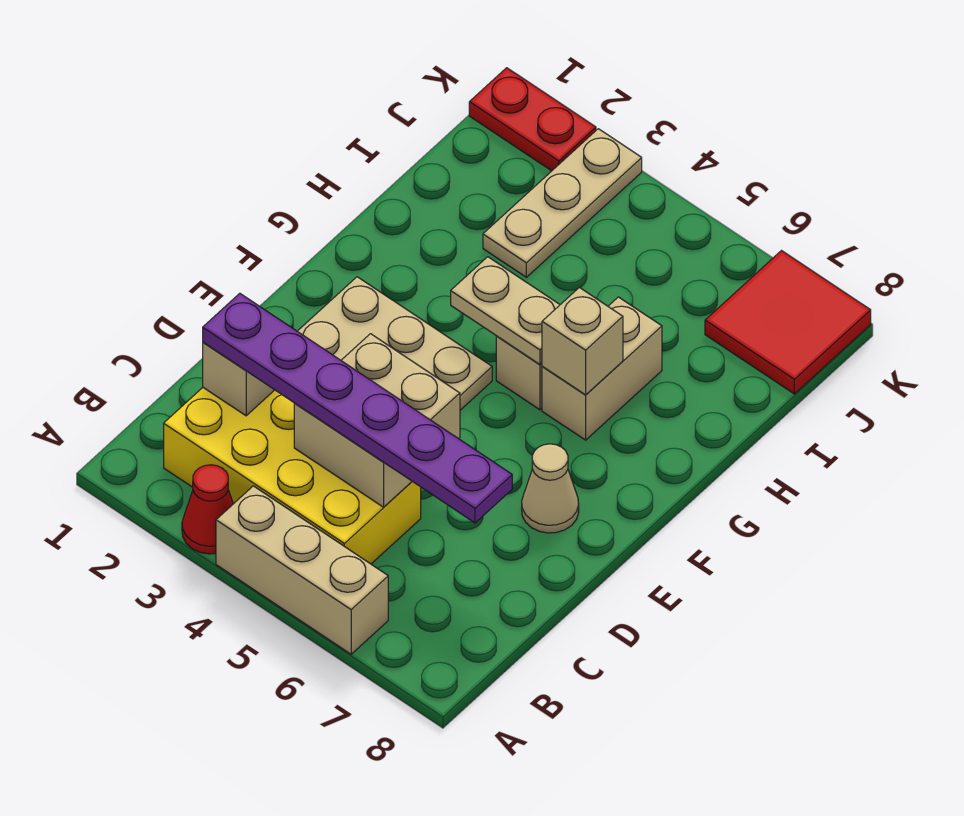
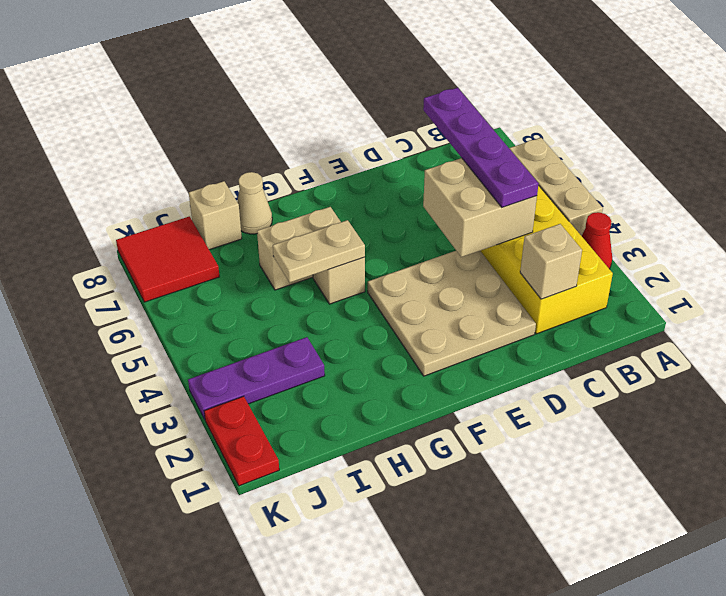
purple 1x6 plate [203,293,512,523] -> purple 1x4 plate [423,88,538,207]
tan 1x1 cone [522,444,579,533] -> tan 1x1 cone moved to [237,172,272,234]
tan 1x2 plate [451,257,560,364] -> tan 1x2 plate turned to [273,220,365,282]
tan 1x1 brick [542,287,623,395] -> tan 1x1 brick moved to [189,181,242,250]
tan 1x3 plate [483,129,642,277] -> purple 1x3 plate [188,337,325,419]

